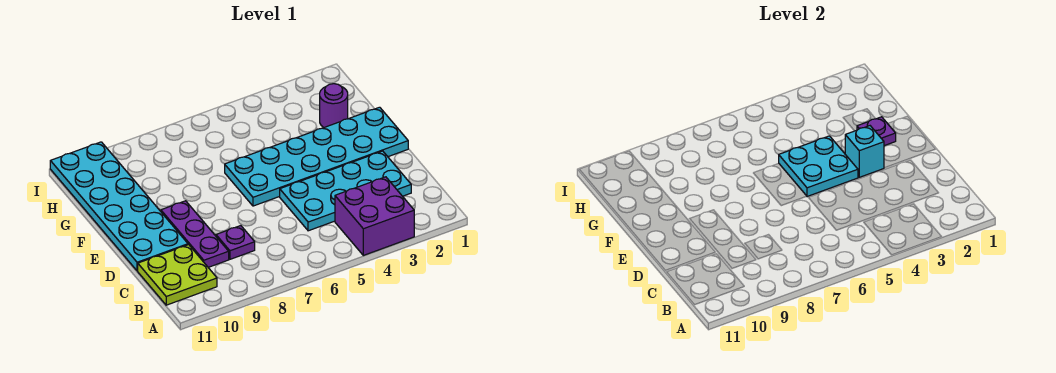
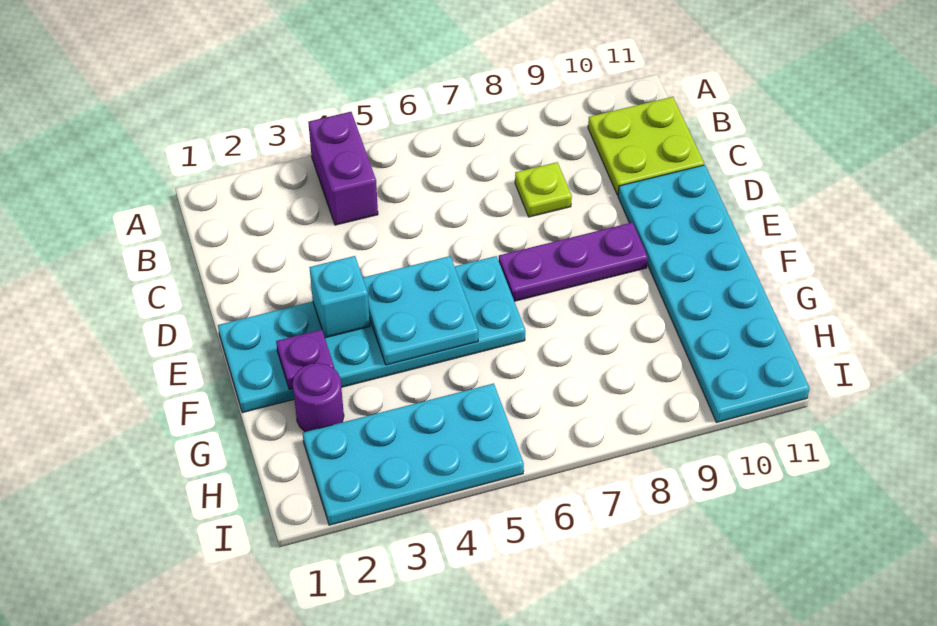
purple 2x2 brick [335,177,414,255] -> purple 1x2 brick [308,112,378,225]
cyan 2x4 plate [280,151,411,231] -> cyan 2x4 plate moved to [303,383,524,525]
purple 1x1 plate [216,226,255,259] -> lime 1x1 plate [515,162,572,217]
purple 1x3 plate [161,201,229,267] -> purple 1x3 plate turned to [499,222,648,301]

